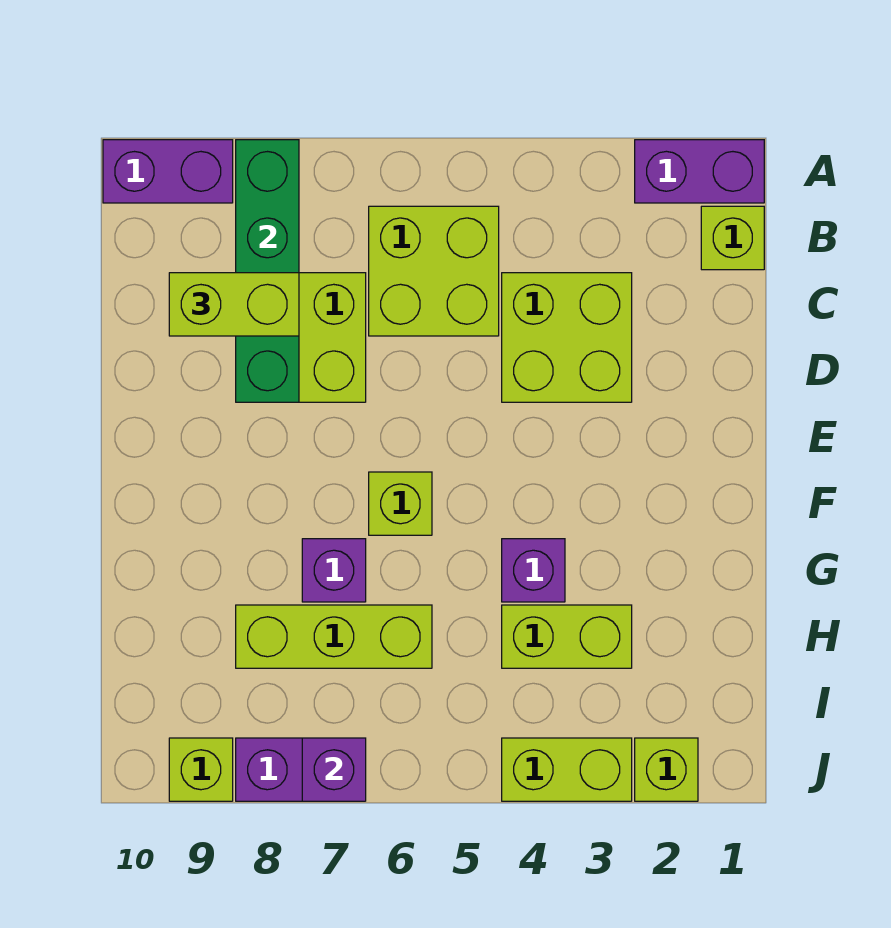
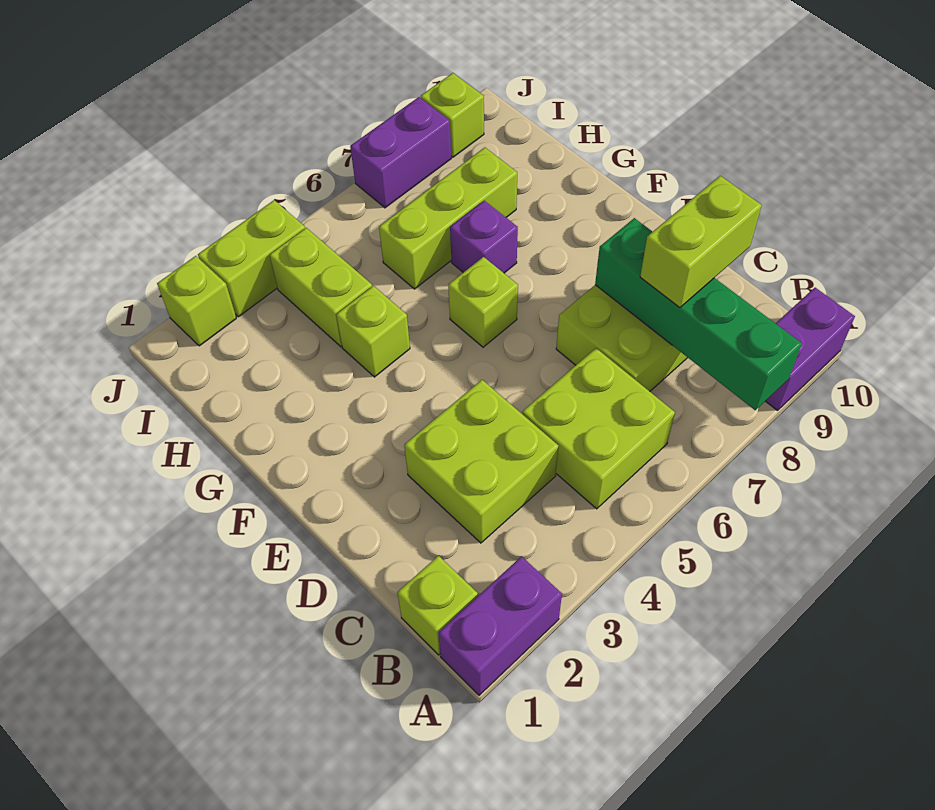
purple 1x1 brick [502,539,565,602] -> lime 1x1 brick [336,286,410,377]
lime 1x2 brick [502,605,632,668] -> lime 1x2 brick turned to [270,228,372,347]
purple 1x1 brick [302,738,366,801] -> none

